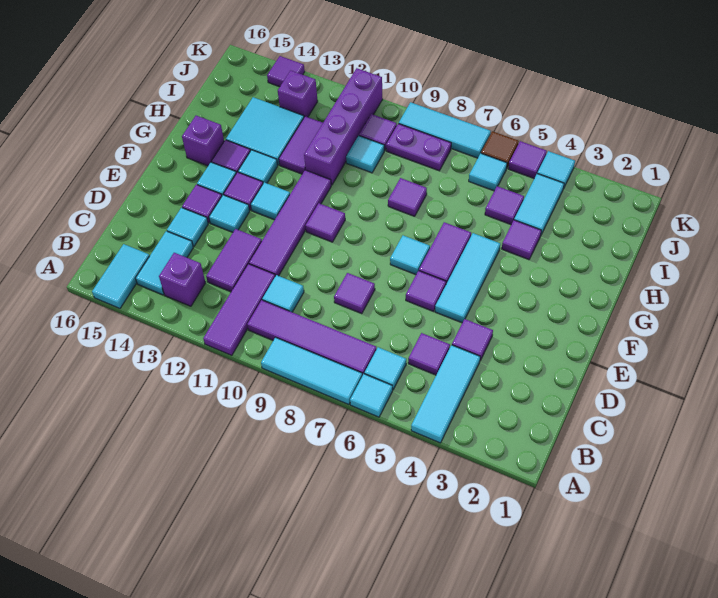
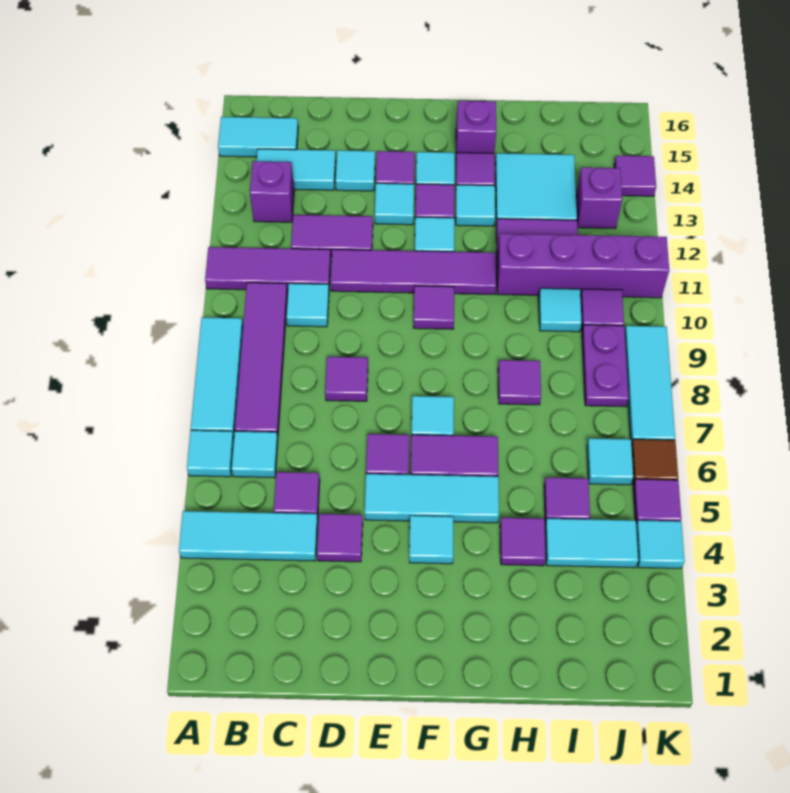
none -> cyan 1x1 tile [409,516,453,564]

